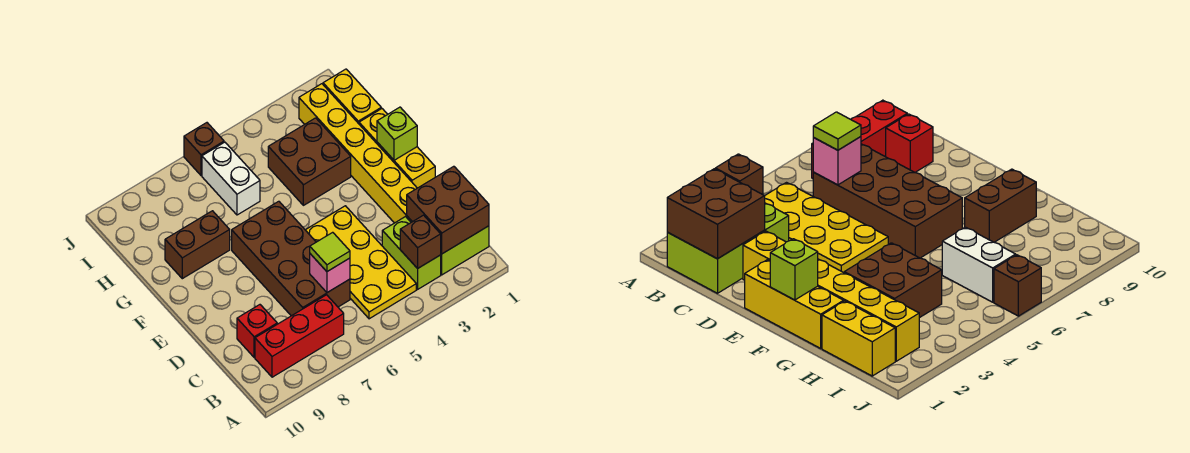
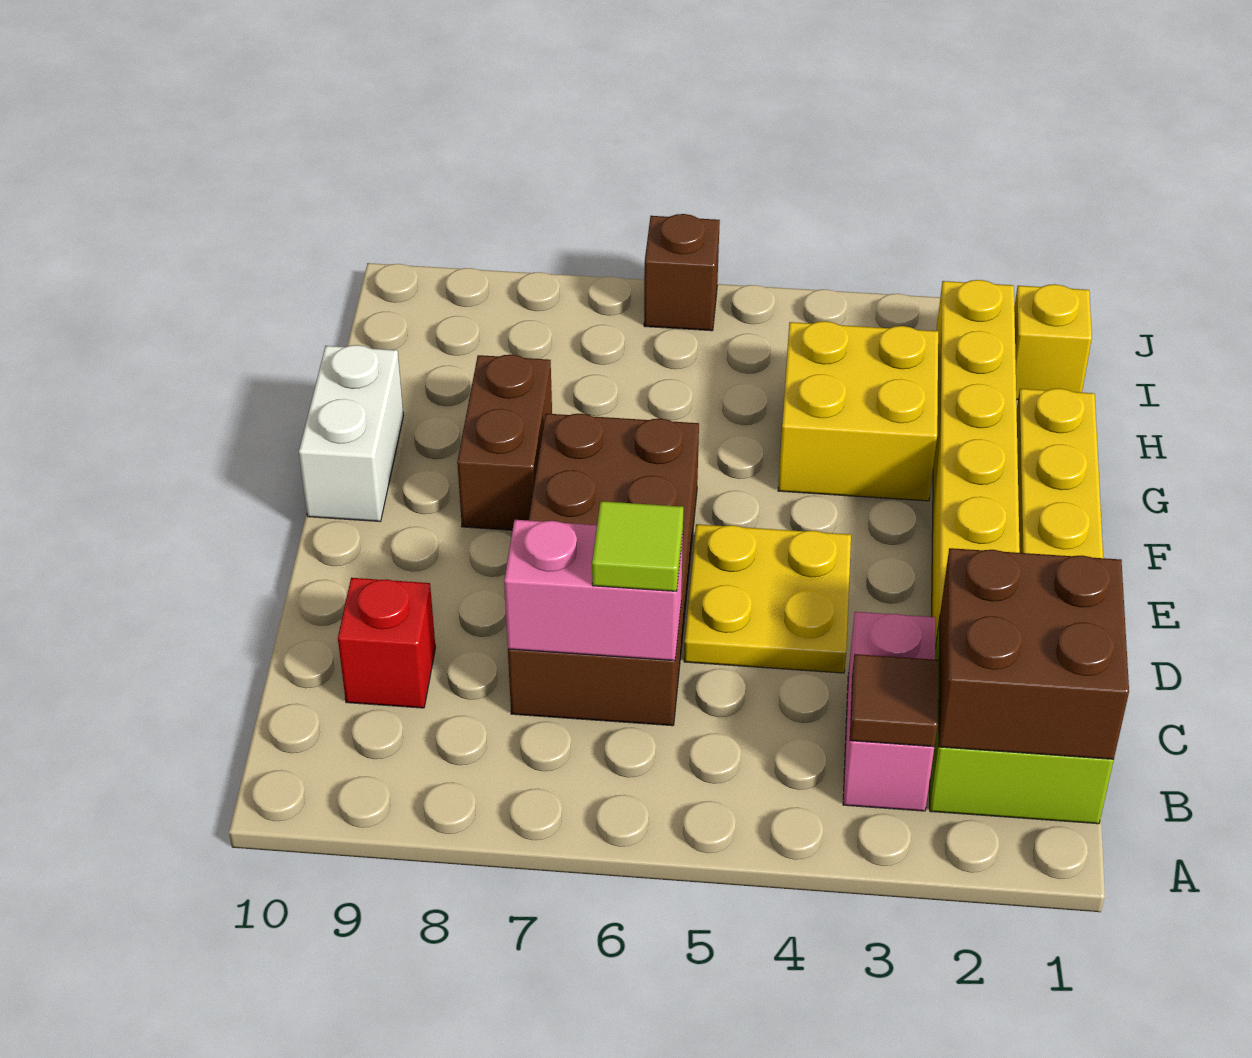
lime 1x2 brick [382,217,441,289] -> pink 1x2 brick [843,612,936,811]
brown 1x1 brick [400,215,441,269] -> brown 1x1 tile [850,654,938,747]
yellow 2x4 plate [306,206,416,319] -> yellow 2x2 plate [684,524,851,673]
red 1x3 brick [255,295,344,377] -> none
pink 1x1 brick [310,254,350,293] -> pink 1x2 brick [504,520,683,661]
lime 1x1 brick [377,107,417,160] -> none
brown 2x2 brick [268,118,351,205] -> yellow 2x2 brick [778,321,938,501]
brown 1x2 brick [165,211,230,279] -> brown 1x2 brick turned to [457,355,552,530]
yellow 1x2 brick [323,69,381,124] -> yellow 1x1 brick [1014,284,1092,400]
white 1x2 brick [202,142,260,215] -> white 1x2 brick moved to [299,345,404,522]

